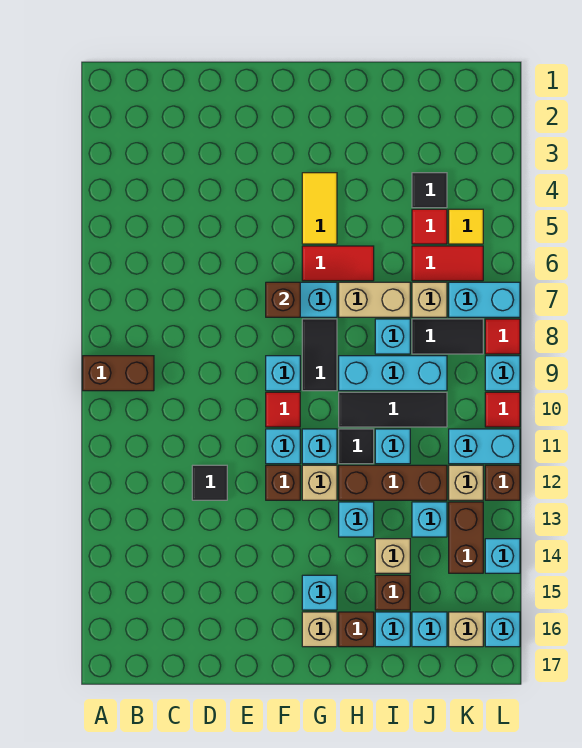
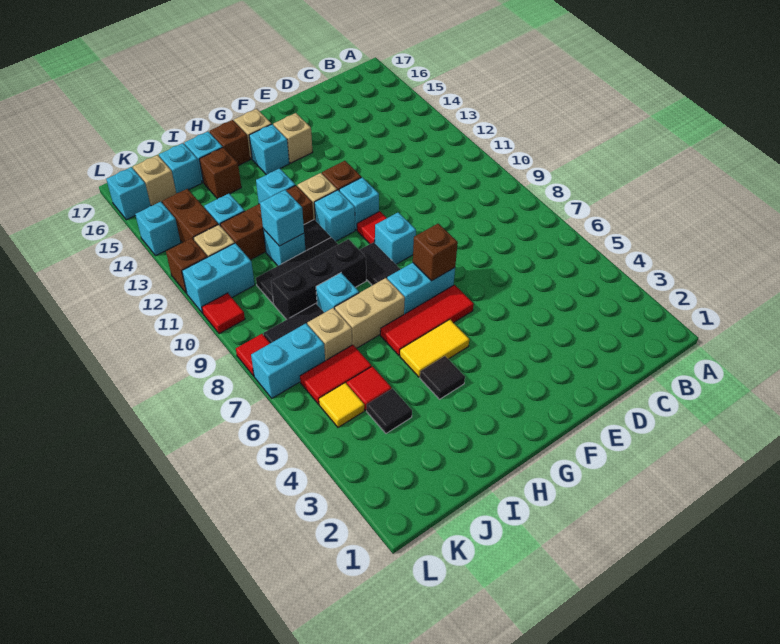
brown 1x2 brick [83,356,154,391] -> none
black 1x1 tile [192,465,227,500] -> black 1x1 tile moved to [420,356,465,399]
yellow 1x2 tile [302,173,337,244] -> yellow 1x2 tile turned to [400,320,469,377]
red 1x2 tile [302,246,374,281] -> red 1x3 tile [380,285,474,355]
cyan 1x3 brick [339,356,447,391] -> black 1x3 brick [271,239,366,320]
tan 1x1 brick [375,539,410,573] -> tan 1x1 brick moved to [273,113,313,163]
cyan 1x1 brick [485,356,520,391] -> cyan 1x1 brick moved to [260,190,304,246]

